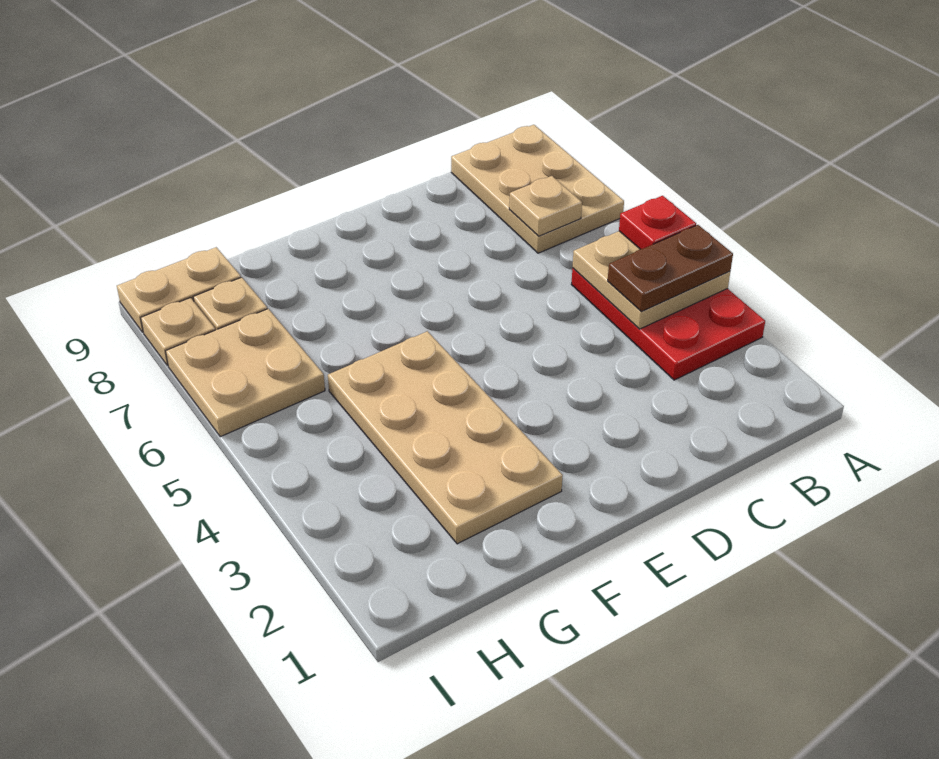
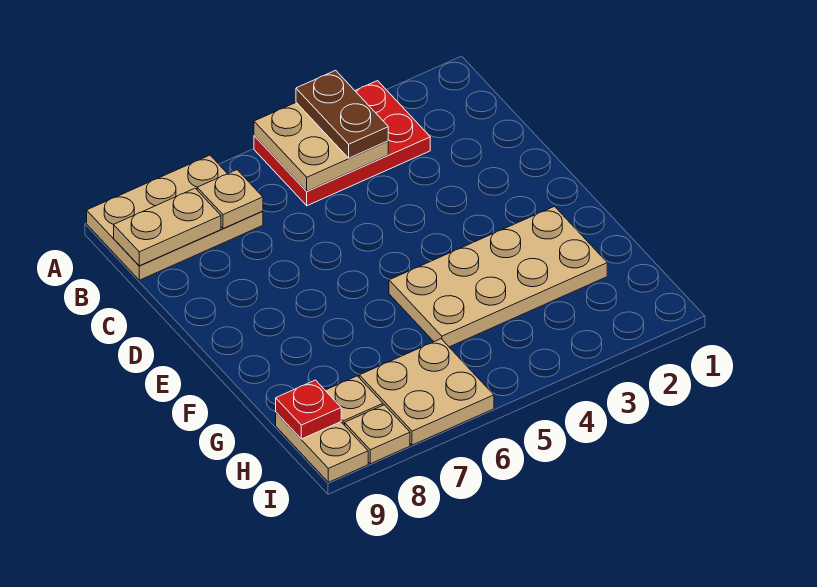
red 1x1 plate [619,196,696,249] -> red 1x1 plate moved to [276,380,341,439]
none -> tan 1x2 plate [114,188,221,266]

